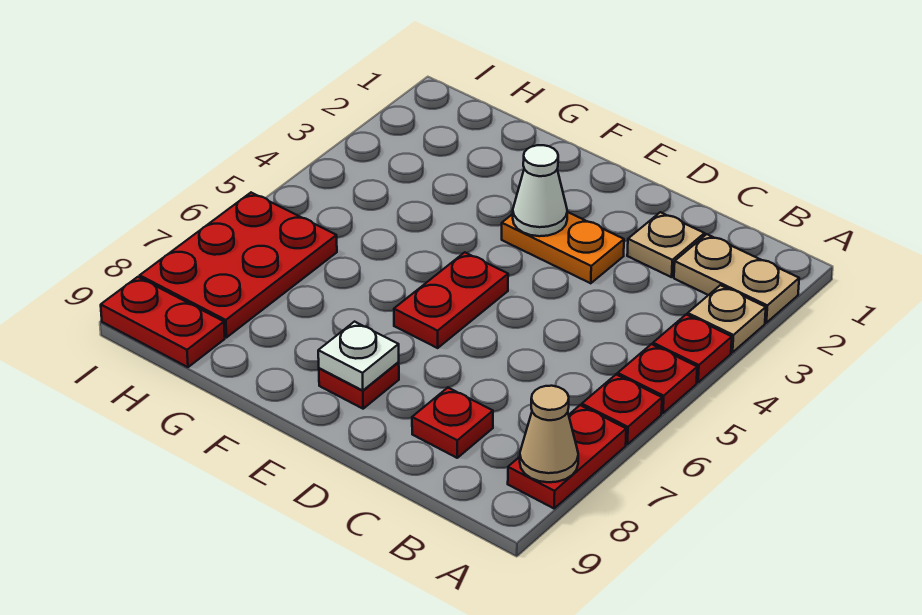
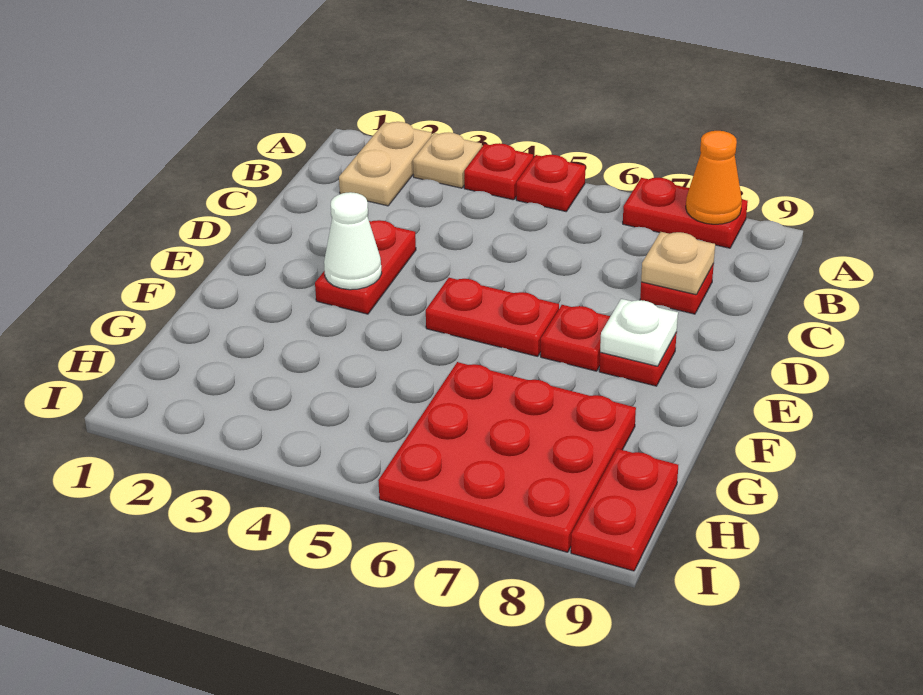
red 1x1 plate [582,375,662,444] -> red 1x1 plate moved to [541,305,610,371]
tan 1x1 cone [520,386,578,482] -> orange 1x1 cone [686,131,742,224]
tan 1x1 plate [627,212,704,277] -> tan 1x1 plate moved to [641,232,715,295]
orange 1x2 plate [502,212,624,283] -> red 1x2 plate [315,220,416,314]
red 2x3 plate [140,193,337,337] -> red 3x3 plate [378,362,636,552]

